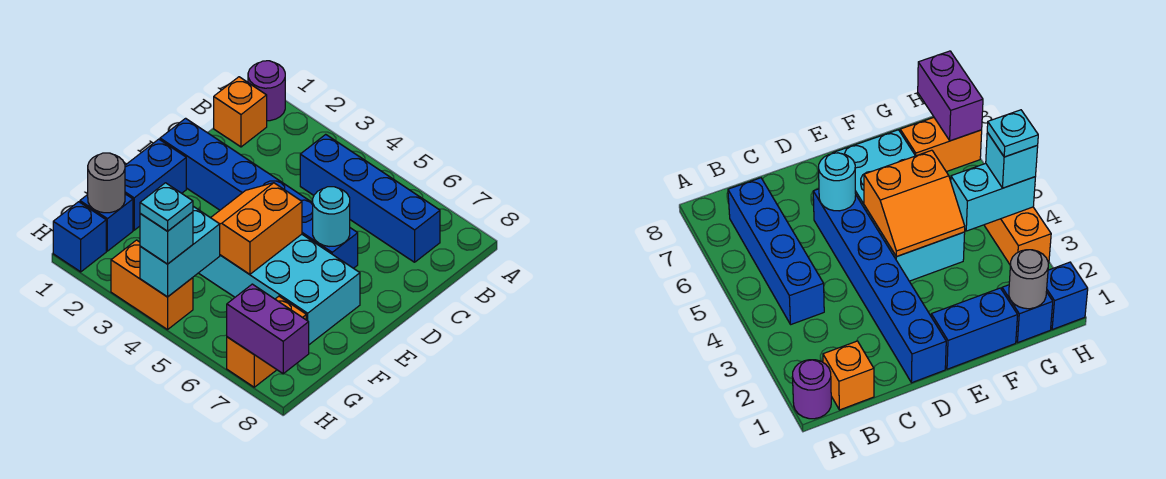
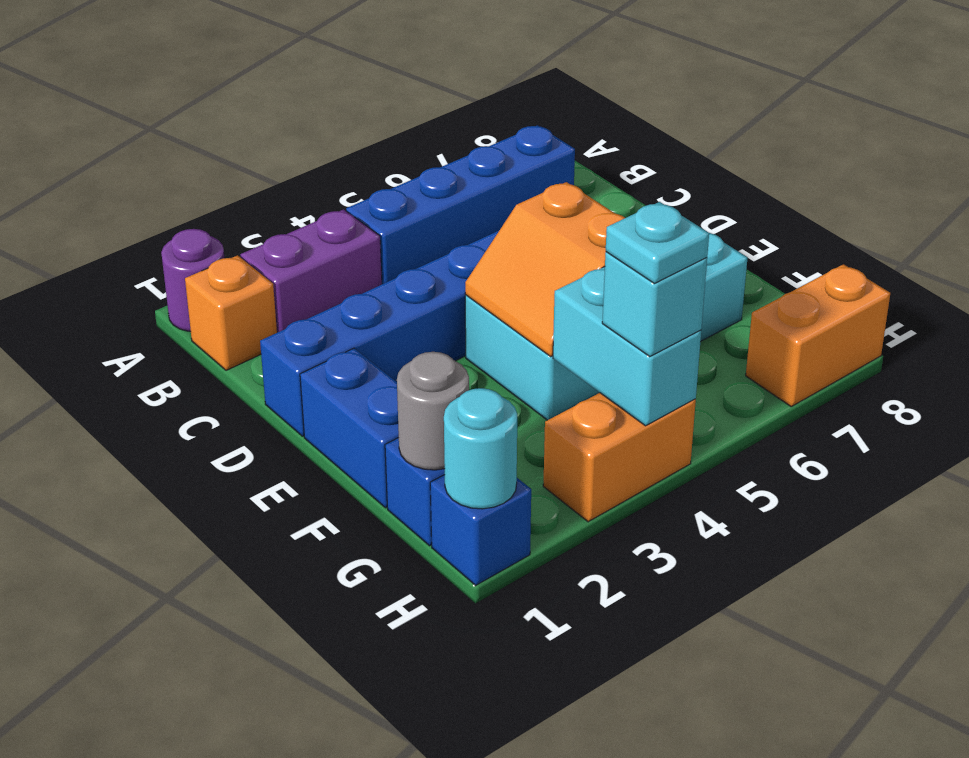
cyan 1x1 round brick [313,187,350,247] -> cyan 1x1 round brick moved to [444,388,517,509]
orange 1x2 brick [227,296,306,387] -> orange 1x2 brick turned to [746,264,890,406]
purple 1x2 brick [227,284,309,374] -> purple 1x2 brick moved to [240,209,382,333]

